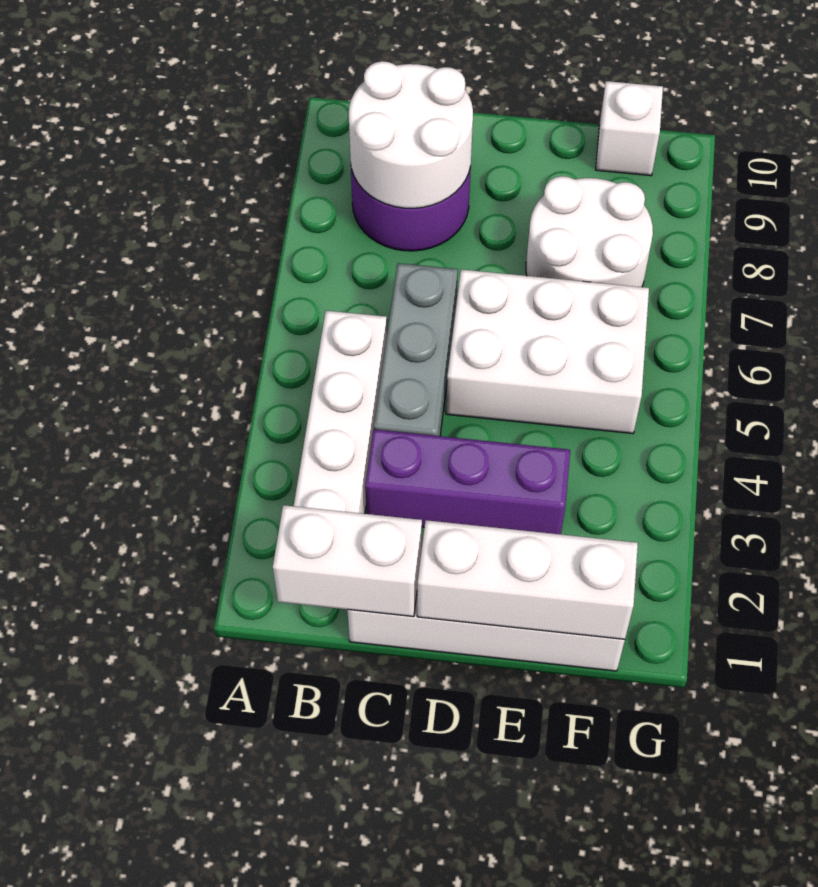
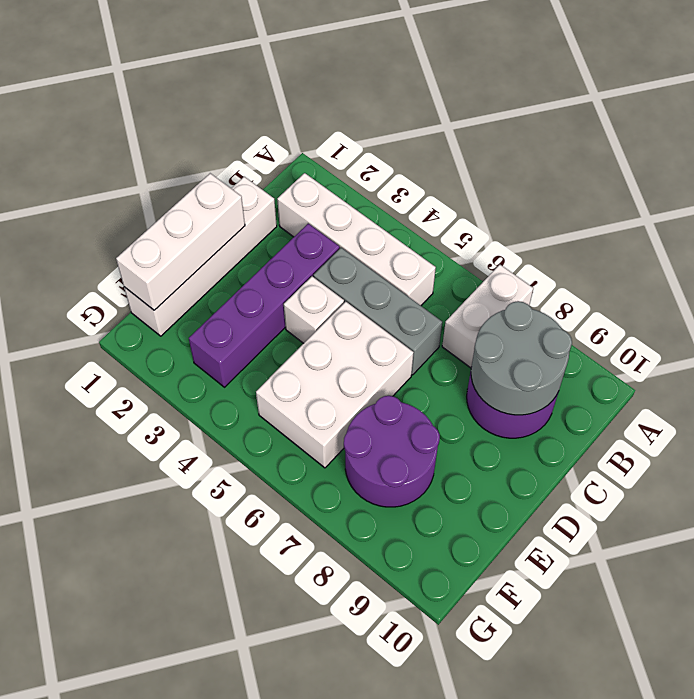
white 1x2 brick [273,505,422,617] -> white 1x2 brick moved to [442,265,533,368]
white 2x2 round brick [349,61,473,208] -> grey 2x2 round brick [471,301,572,415]
purple 1x3 brick [365,430,570,534] -> purple 1x4 brick [189,224,340,387]
white 2x2 round brick [526,176,653,287] -> purple 2x2 round brick [344,396,440,507]
white 1x1 brick [596,81,663,176] -> white 1x1 brick moved to [284,276,344,343]

